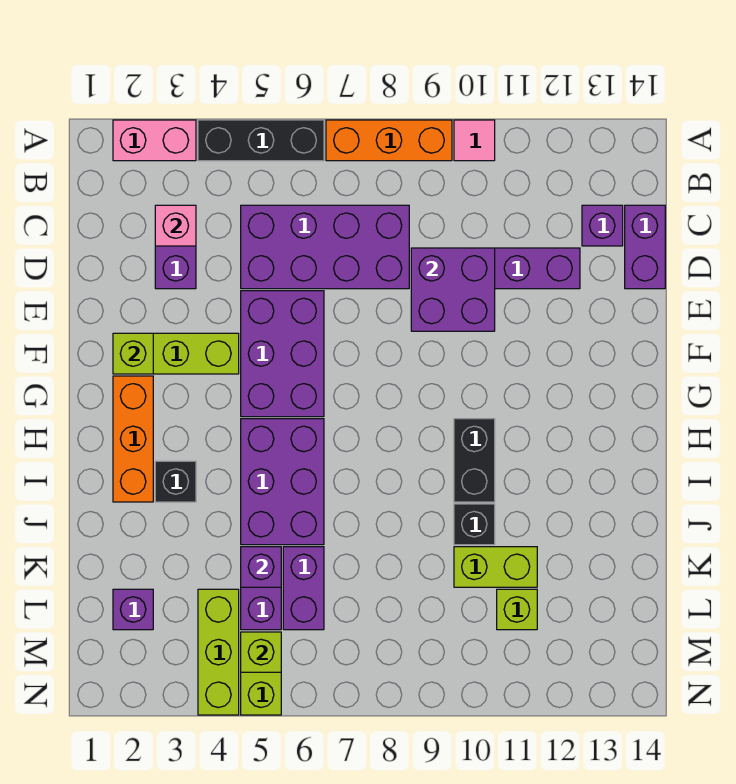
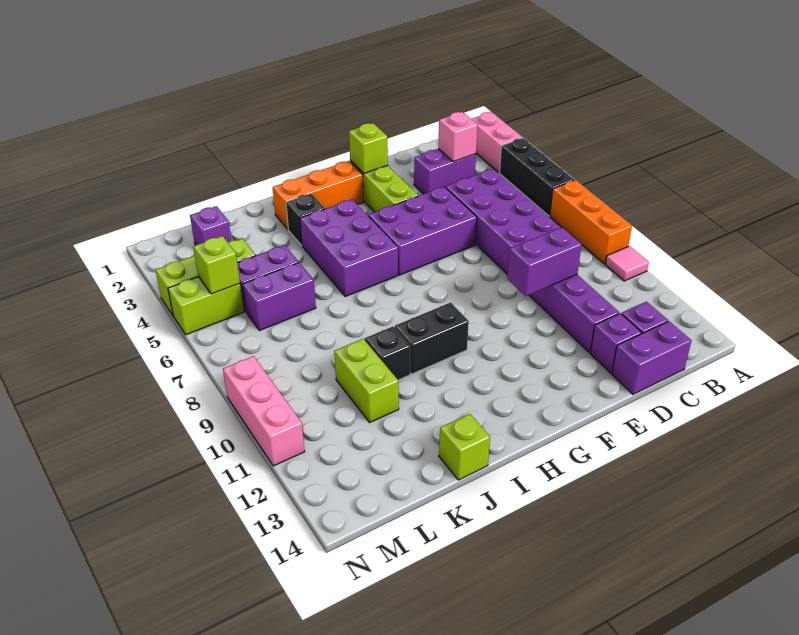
purple 2x2 brick [411,248,495,331] -> purple 1x2 brick [507,228,582,296]
purple 2x3 brick [241,419,324,545] -> purple 2x3 brick turned to [300,199,398,296]
purple 1x1 brick [241,547,281,587] -> purple 1x1 brick moved to [590,313,642,373]
lime 1x1 brick [497,589,537,630] -> lime 1x1 brick moved to [439,414,490,480]
none -> pink 1x3 brick [223,356,305,466]

